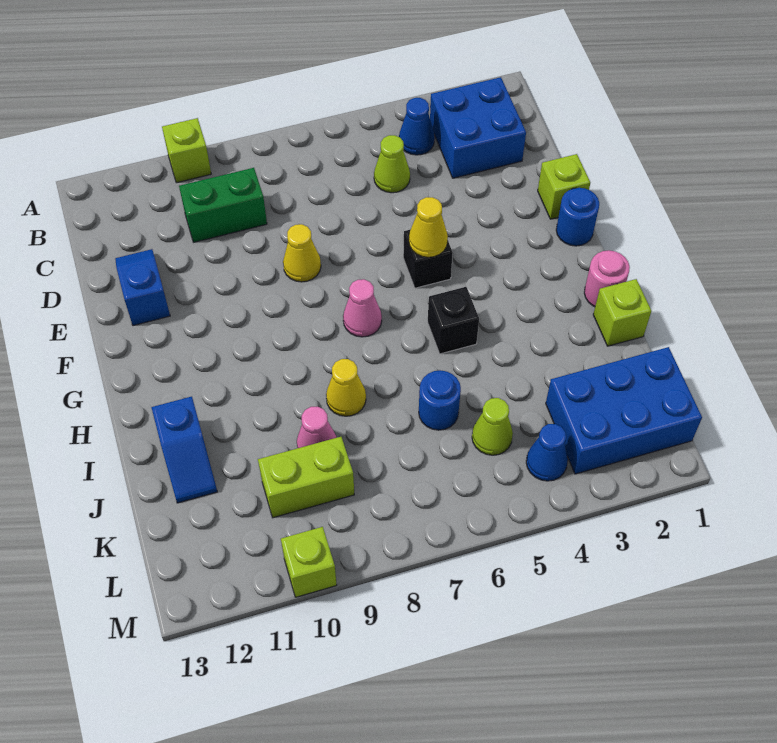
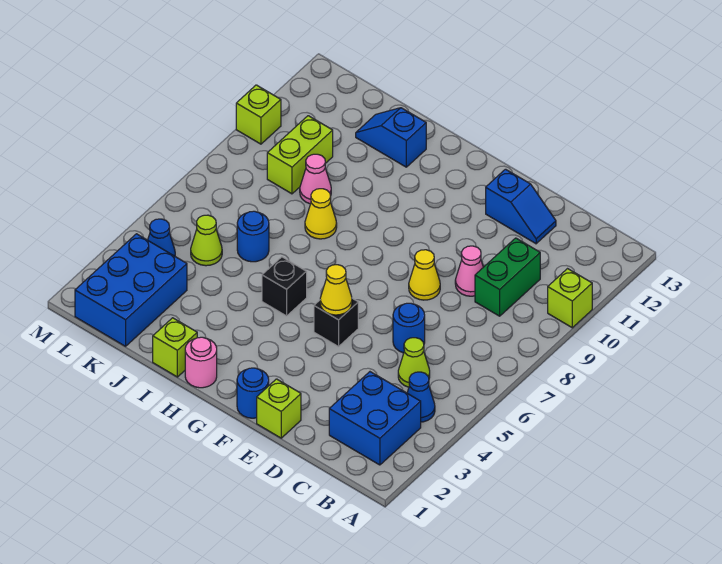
none -> blue 1x1 round brick [393,303,425,353]
pink 1x1 cone [343,279,382,337] -> pink 1x1 cone moved to [455,246,483,296]

